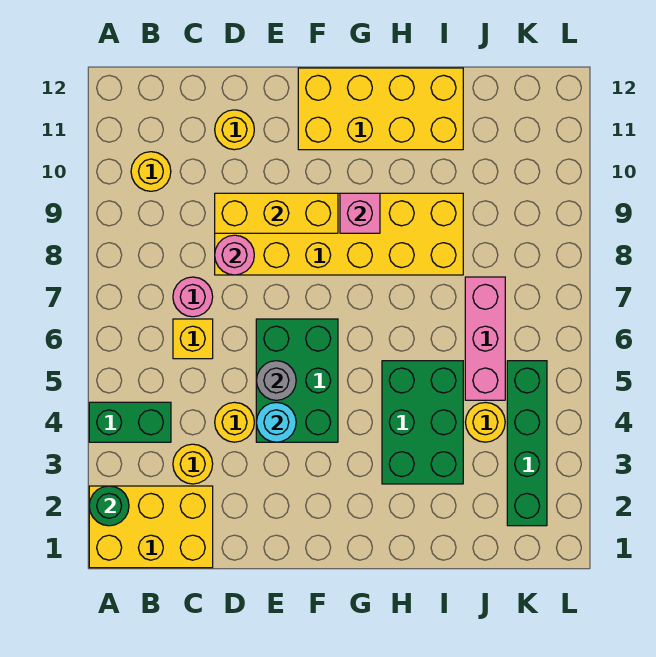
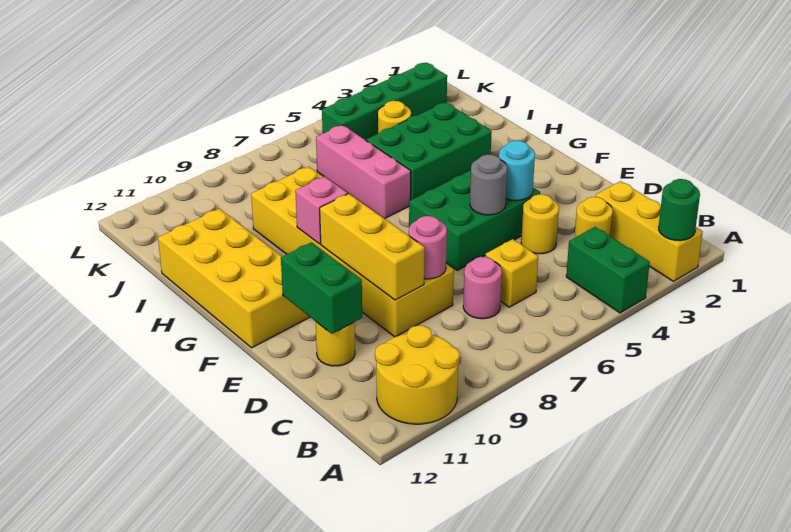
yellow 2x3 brick [89,486,213,568] -> yellow 1x3 brick [596,181,703,281]
yellow 1x1 round brick [131,152,171,191] -> yellow 2x2 round brick [375,325,460,424]
none -> green 1x2 brick [281,242,362,334]
pink 1x3 brick [465,277,505,400] -> pink 1x3 brick turned to [316,125,411,219]

